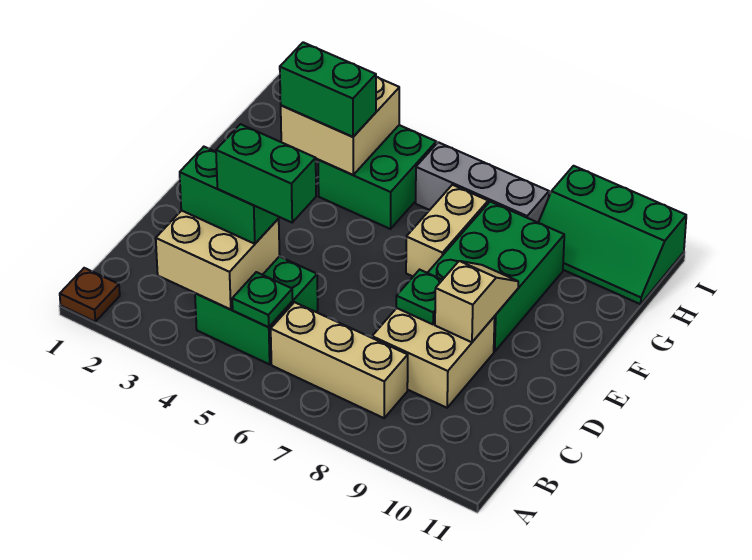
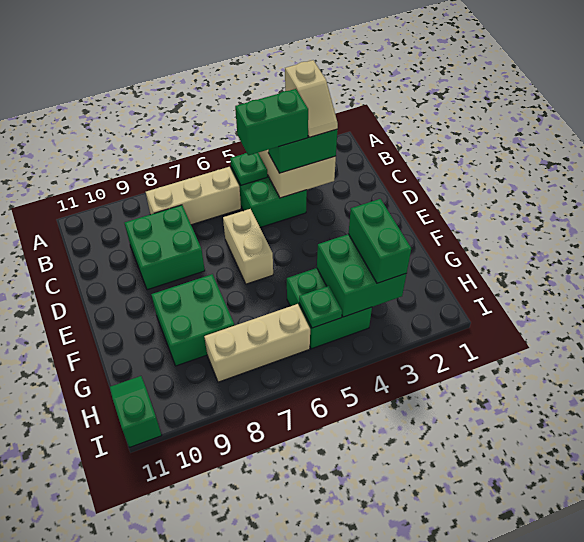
brown 1x1 plate [60,268,120,322] -> none
tan 2x2 brick [372,308,495,408] -> green 2x2 brick [125,205,205,290]
green 1x1 plate [396,270,442,324] -> green 1x1 plate moved to [299,286,342,328]
tan 1x2 slope [435,261,518,342] -> tan 1x2 slope moved to [285,60,338,137]
green 2x3 brick [428,202,564,352] -> green 2x2 brick [151,274,235,366]
tan 1x2 brick [406,185,488,276] -> tan 1x2 brick moved to [223,209,273,284]
tan 2x2 brick [281,77,399,175] -> green 2x2 brick [317,234,407,317]
green 1x2 brick [280,42,376,137] -> green 1x2 brick turned to [349,199,411,283]
grey 1x3 brick [416,142,549,222] -> tan 1x3 brick [204,304,310,382]
green 2x3 slope [538,166,686,304] -> green 1x2 slope [110,376,162,447]

